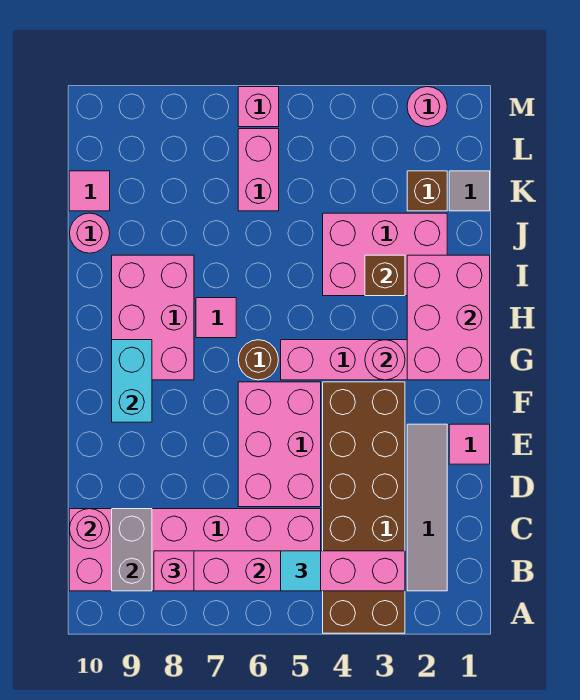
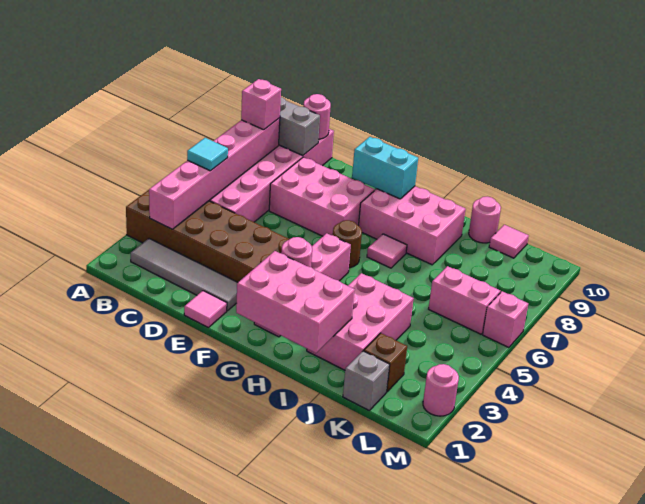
pink 2x3 brick [238,382,321,507] -> pink 2x3 brick moved to [269,157,375,236]
brown 1x1 brick [365,255,405,296] -> none
grey 1x1 tile [449,171,490,211] -> grey 1x1 brick [343,351,390,410]

